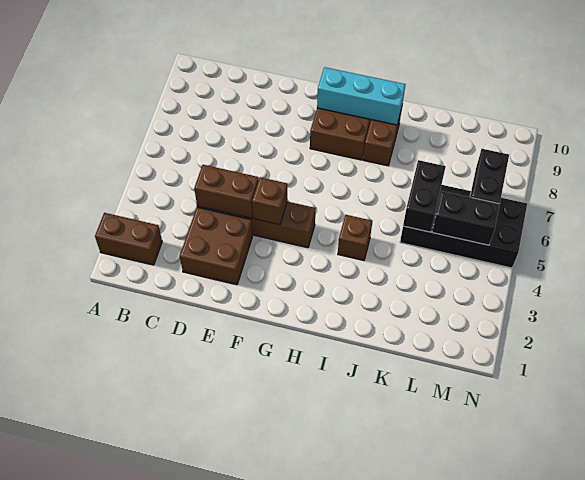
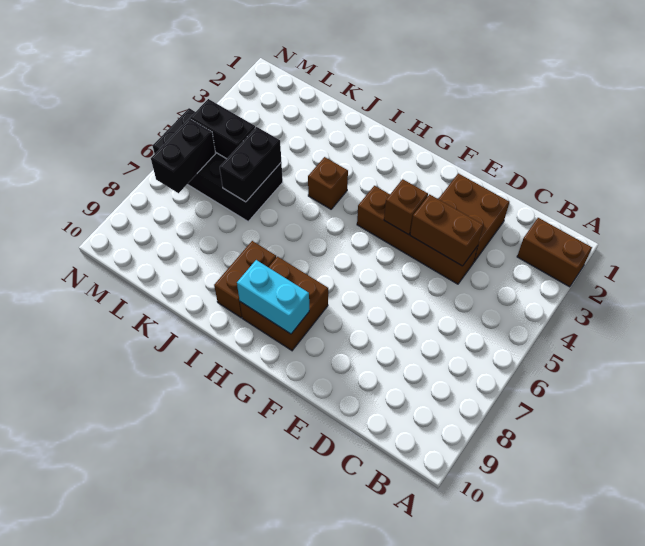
cyan 1x3 brick [317,67,406,125] -> cyan 1x2 brick [237,260,309,334]

